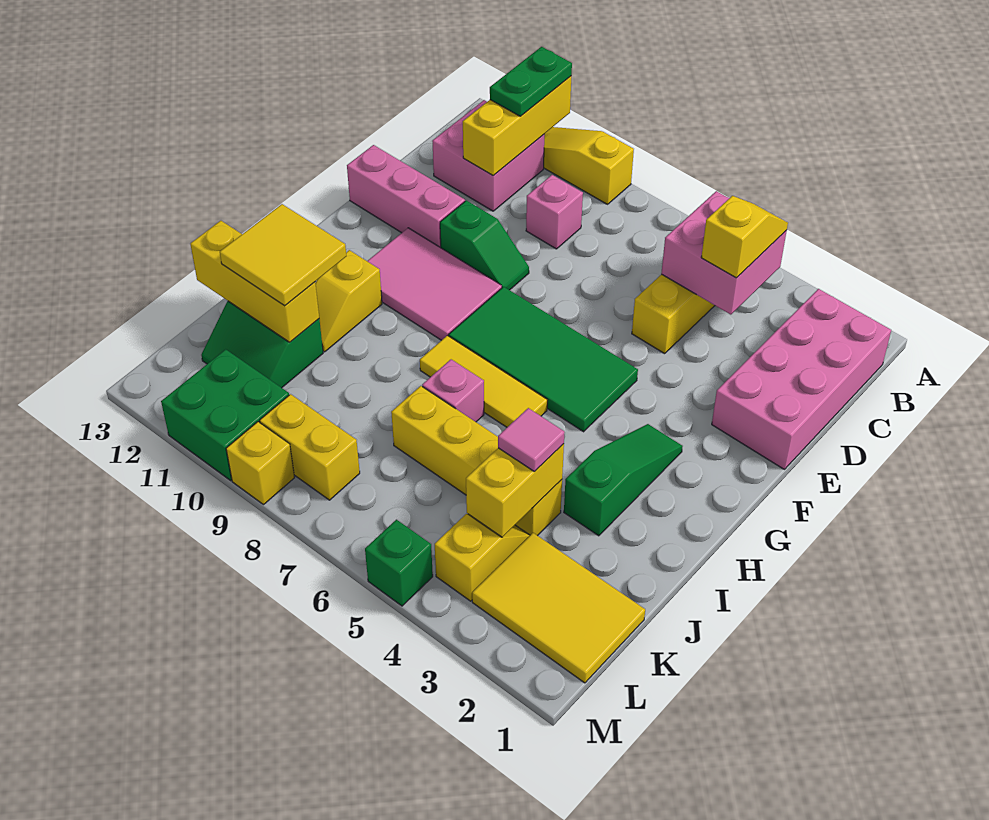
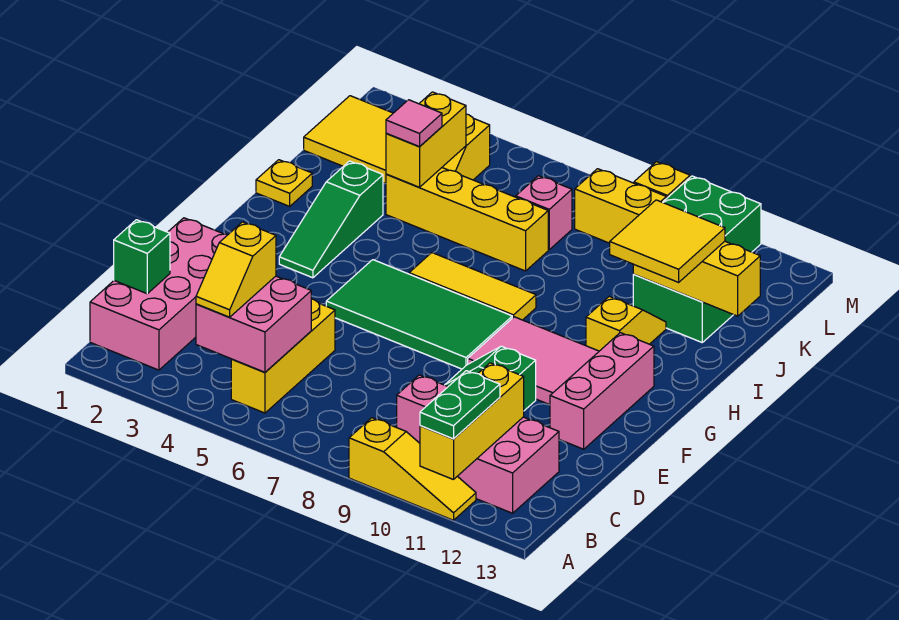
pink 1x3 brick [347,145,465,248] -> pink 1x3 brick turned to [550,333,654,449]
none -> yellow 1x1 plate [256,160,312,206]
pink 1x1 brick [422,359,484,422] -> pink 1x1 brick moved to [516,176,572,250]
green 1x1 brick [365,520,433,606] -> green 1x1 brick moved to [114,220,170,294]

